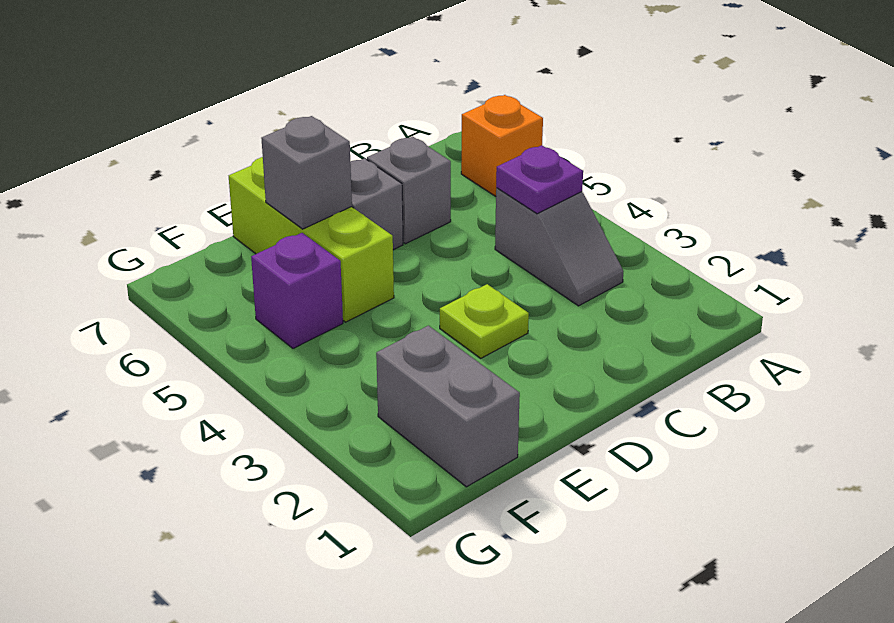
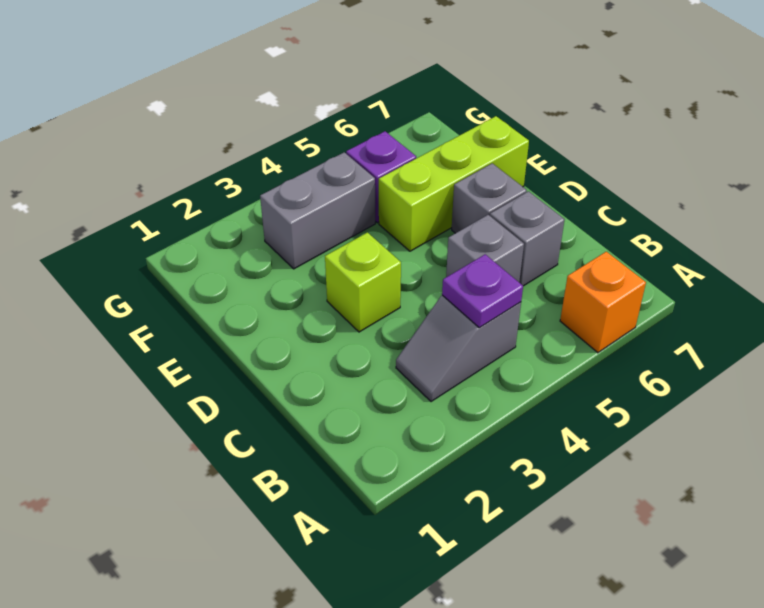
lime 1x1 plate [440,284,529,358] -> lime 1x1 brick [325,233,401,332]
grey 1x1 brick [261,116,352,229] -> grey 1x1 brick moved to [446,215,524,282]
grey 1x2 brick [376,326,520,487] -> grey 1x2 brick moved to [260,152,375,269]

